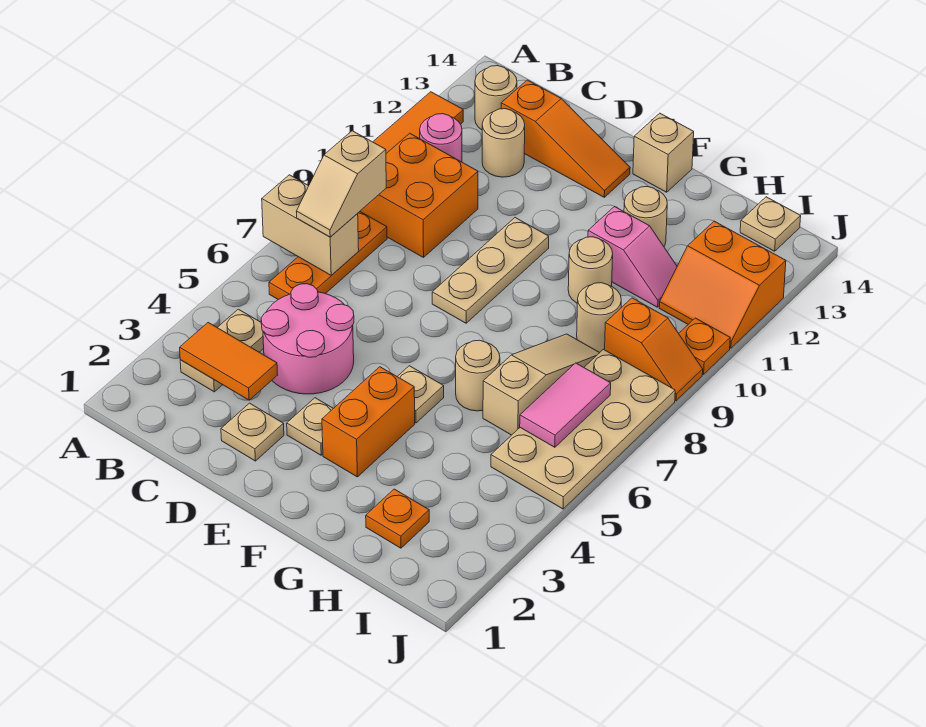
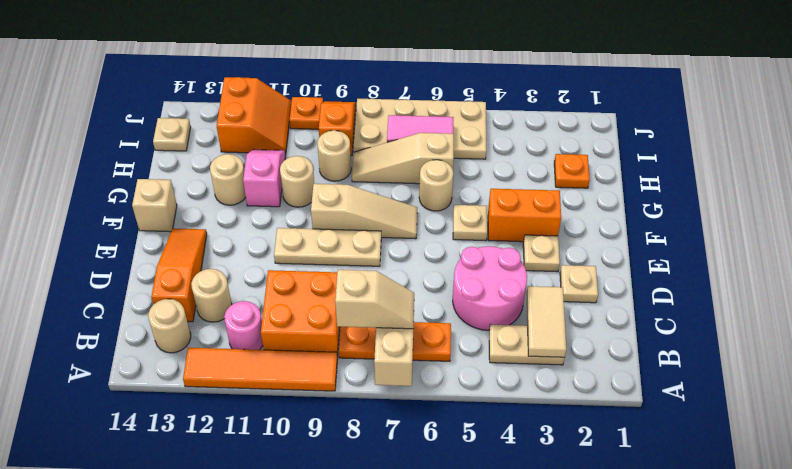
orange 1x2 tile [180,323,278,400] -> tan 1x2 tile [526,286,566,357]
none -> tan 1x3 slope [311,184,417,239]

